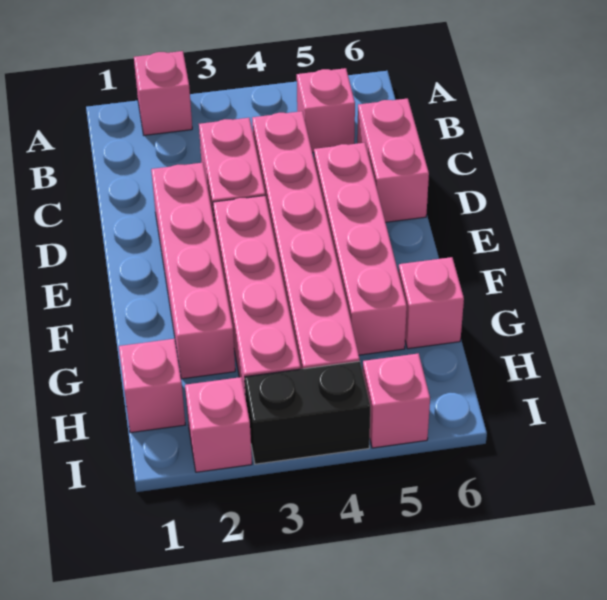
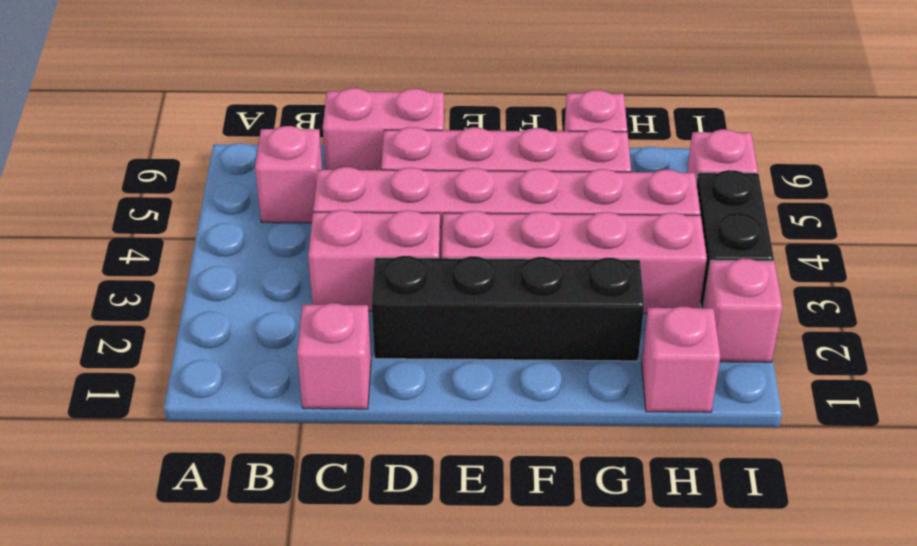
pink 1x1 brick [134,51,192,135] -> pink 1x1 brick moved to [297,303,371,409]
pink 1x4 brick [151,163,235,379] -> black 1x4 brick [372,256,644,361]

